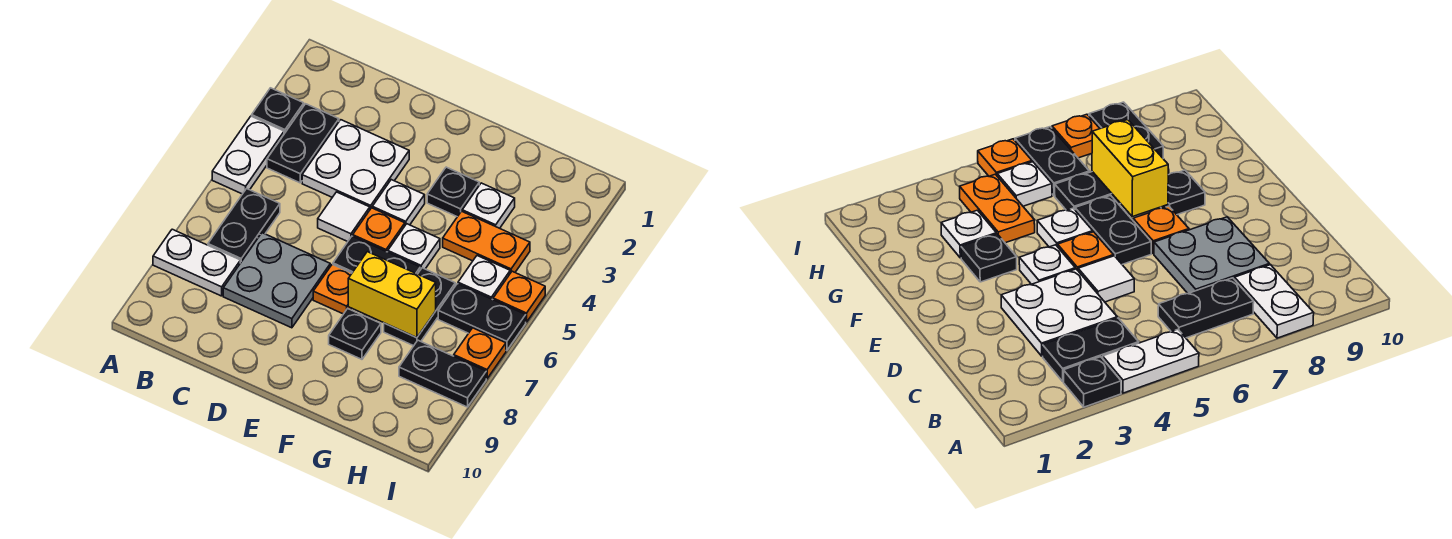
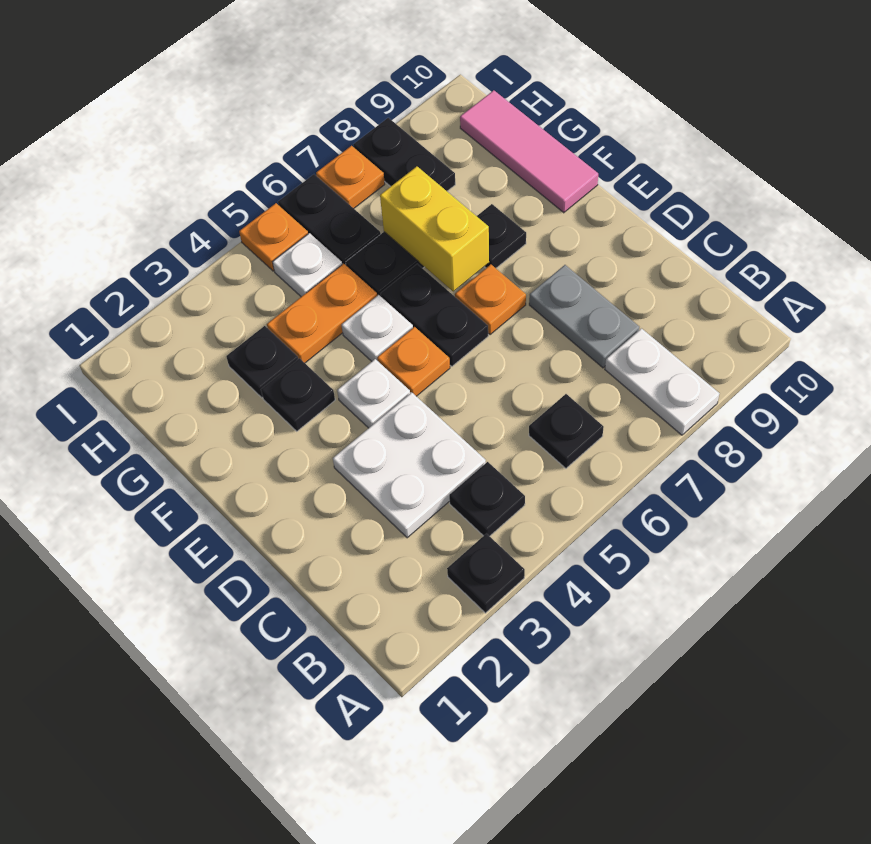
white 1x2 plate [212,116,284,194] -> none
black 1x2 plate [267,104,339,183] -> black 1x1 plate [449,462,525,536]
black 1x2 plate [208,189,280,263] -> black 1x1 plate [529,394,604,468]
grey 2x2 plate [223,233,330,328] -> grey 1x2 plate [529,265,639,368]
white 1x1 tile [318,192,370,242] -> none
none -> pink 1x3 tile [460,90,598,213]
white 1x1 plate [462,183,515,228] -> black 1x1 plate [226,326,298,398]
orange 1x2 plate [443,211,530,273] -> orange 1x2 plate turned to [267,264,377,363]

